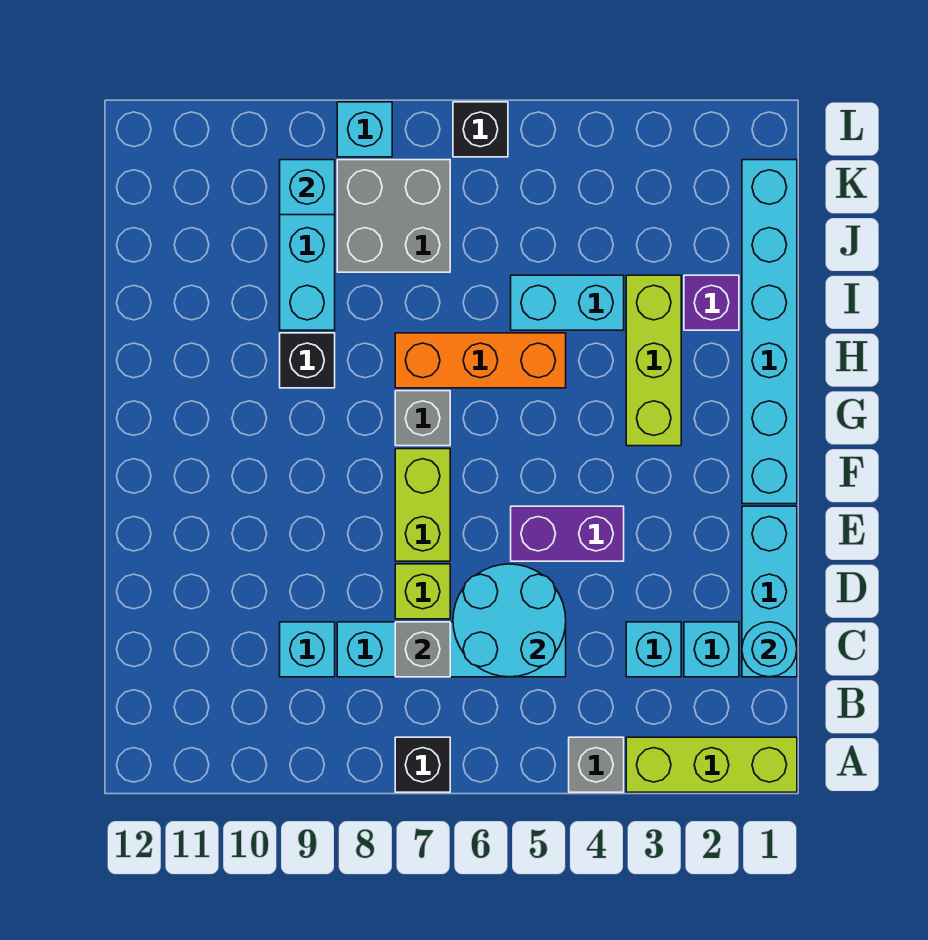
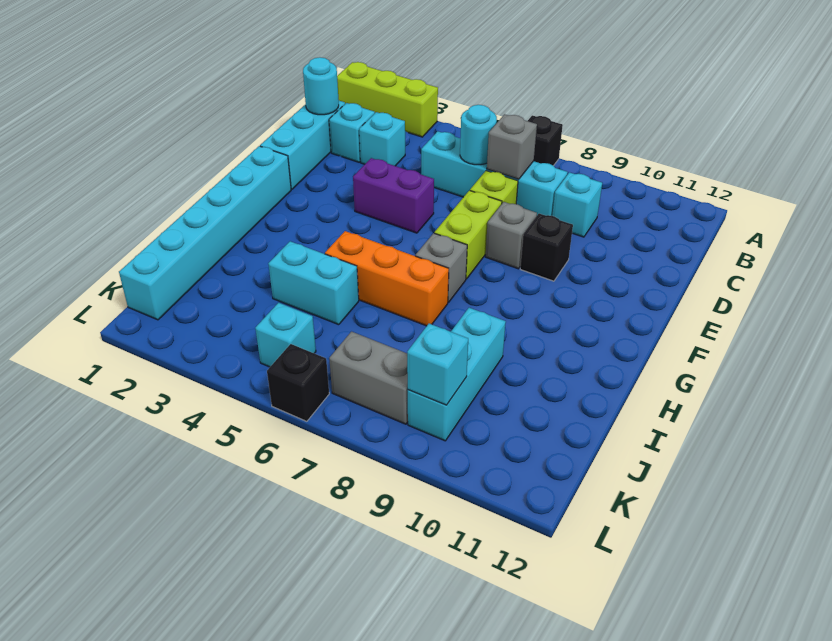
grey 1x1 brick [569,737,624,792] -> grey 1x1 brick moved to [486,202,537,269]
cyan 2x2 round brick [453,564,566,677] -> cyan 1x1 round brick [460,105,497,165]
lime 1x3 brick [626,275,681,446] -> none
black 1x1 brick [280,333,335,388] -> black 1x1 brick moved to [520,214,573,281]
purple 1x1 brick [684,275,739,330] -> none
grey 2x2 brick [337,160,450,272] -> grey 1x2 brick [329,332,408,424]
cyan 1x1 brick [337,102,392,157] -> cyan 1x1 brick moved to [255,303,316,367]

